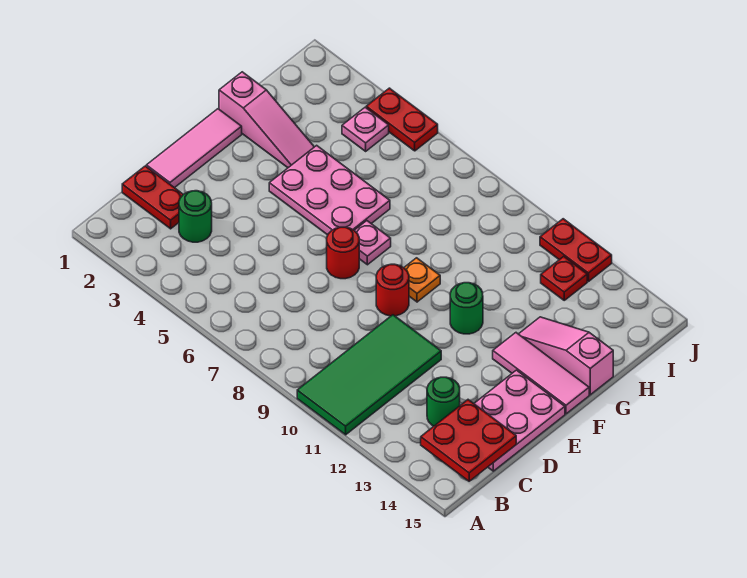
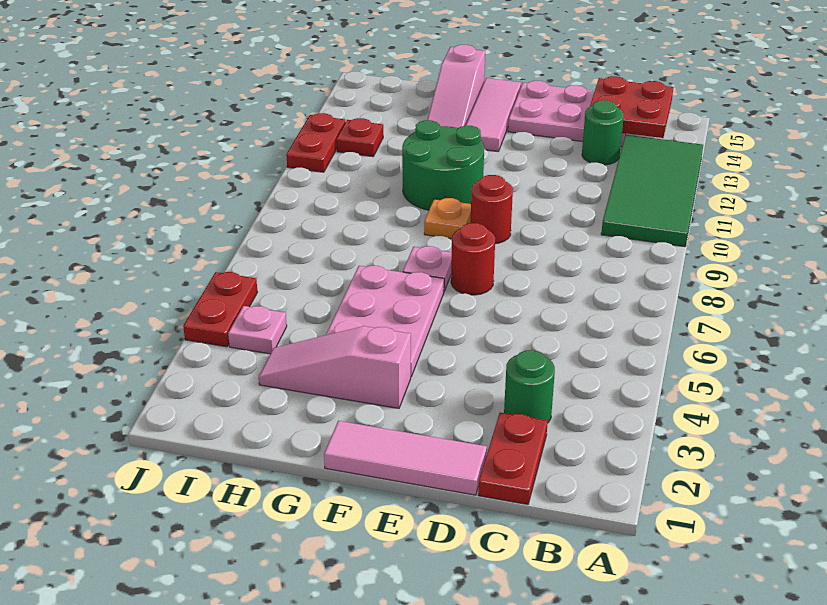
green 2x4 tile [297,315,441,435] -> green 2x4 tile turned to [601,135,703,247]
green 1x1 round brick [450,283,483,334] -> green 2x2 round brick [402,120,484,210]
pink 1x3 slope [219,72,314,168] -> pink 1x3 slope turned to [259,326,411,408]

